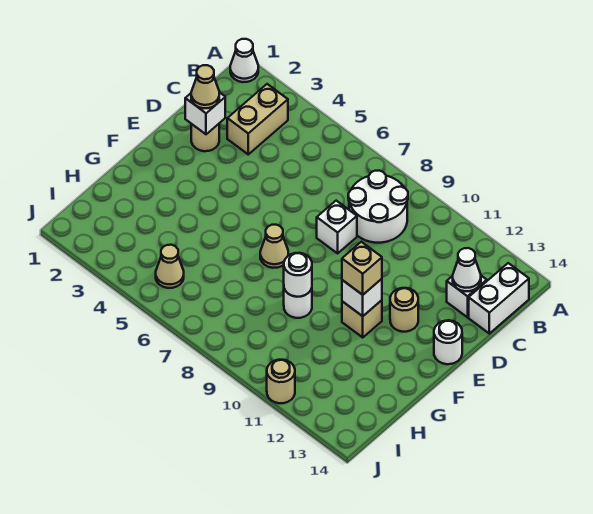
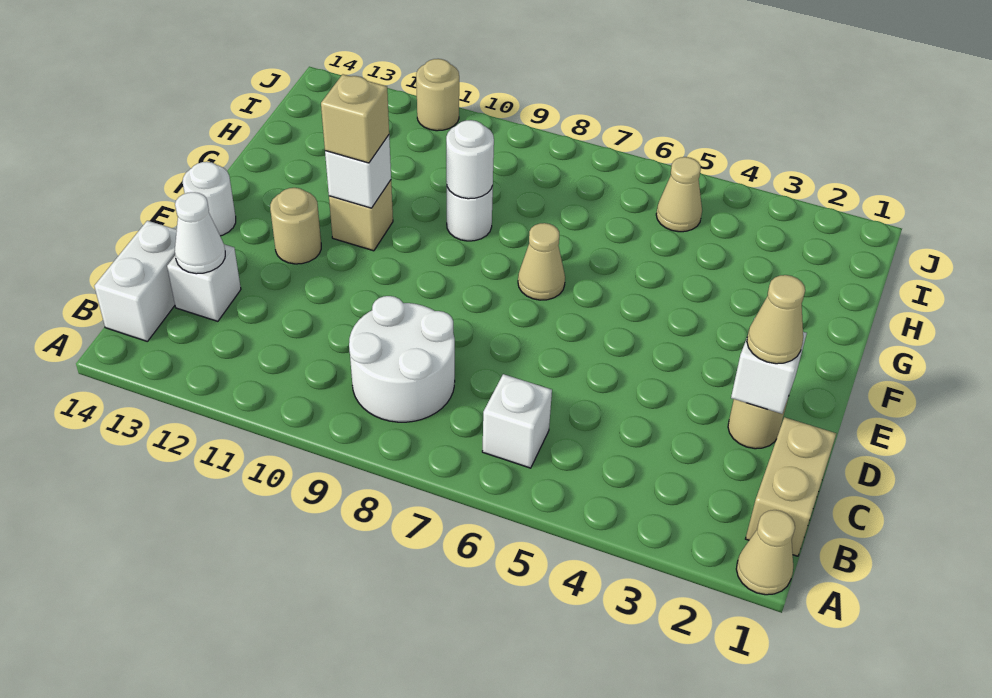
white 1x1 cone [230,39,258,82] -> tan 1x1 cone [736,510,795,595]
tan 1x2 brick [227,84,288,154] -> tan 1x2 brick moved to [746,417,836,556]
white 1x1 brick [317,201,357,253] -> white 1x1 brick moved to [482,374,552,468]

